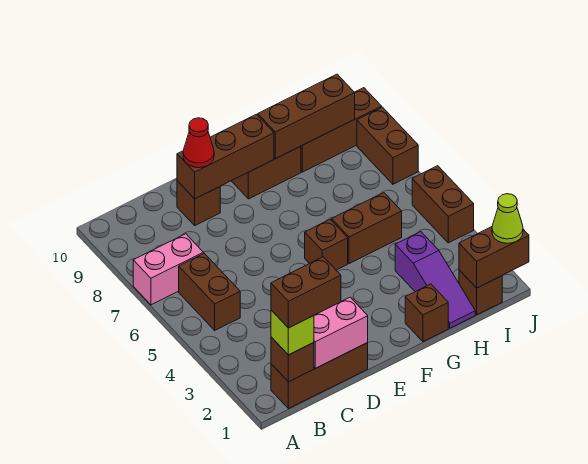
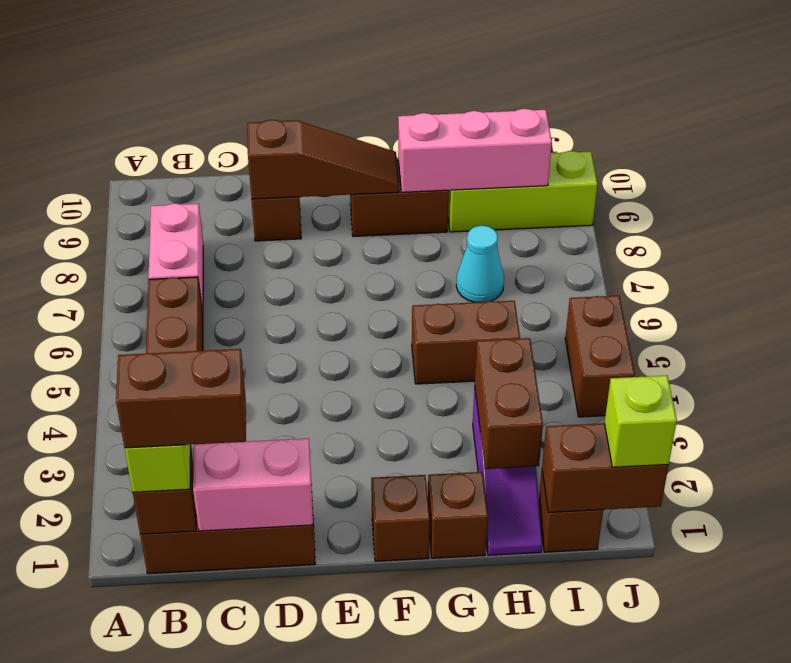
pink 1x2 brick [133,234,203,305] -> pink 1x2 brick turned to [149,203,203,313]
brown 1x3 brick [177,114,274,199] -> brown 1x3 slope [247,120,399,199]
red 1x1 cone [183,118,214,168] -> none
brown 1x1 brick [305,219,348,270] -> brown 1x1 brick moved to [371,475,430,561]
brown 1x3 brick [258,74,355,159] -> pink 1x3 brick [398,109,552,192]
none -> cyan 1x1 cone [456,225,504,302]
brown 1x3 brick [301,88,382,172] -> lime 1x3 brick [448,151,597,232]
lime 1x1 cone [492,194,523,243] -> lime 1x1 brick [604,375,677,467]
brown 1x2 brick [357,107,418,184] -> brown 1x2 brick moved to [475,338,543,469]

